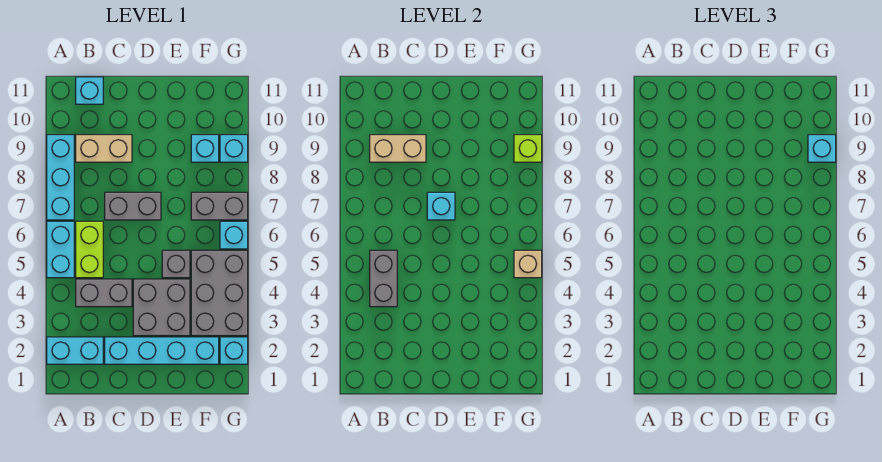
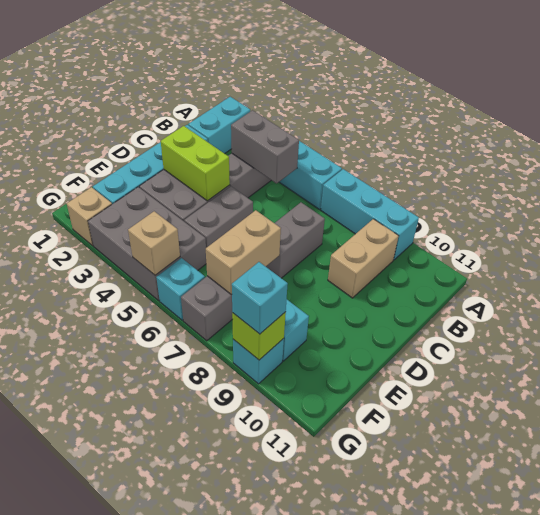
lime 1x2 brick [76,221,103,278] -> lime 1x2 brick moved to [161,126,230,201]
tan 1x2 brick [370,135,426,162] -> tan 1x2 brick moved to [206,210,281,295]
cyan 1x1 brick [76,77,103,104] -> none
cyan 1x1 brick [427,192,455,220] -> none
grey 1x1 brick [162,250,190,278] -> grey 1x2 brick [184,186,253,248]
cyan 1x1 brick [220,337,248,364] -> tan 1x1 brick [67,187,112,246]

